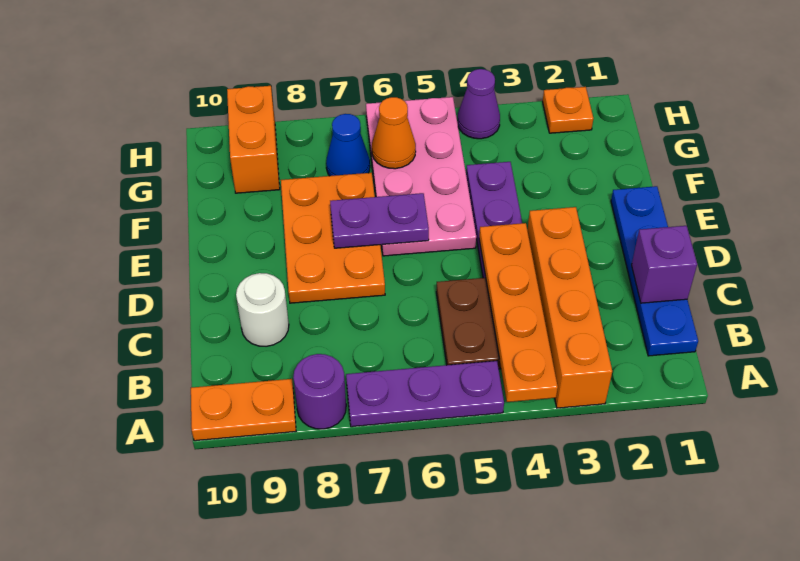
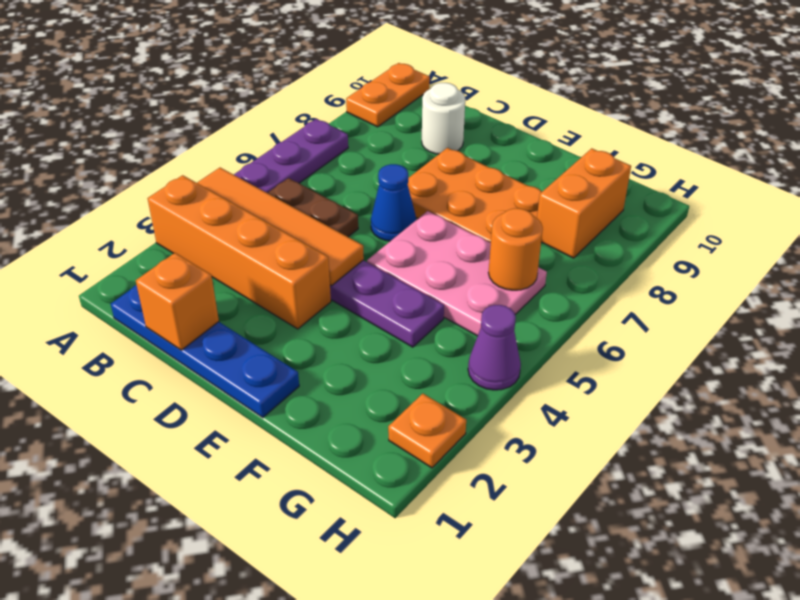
orange 1x4 plate [479,223,558,402] -> orange 1x4 tile [197,168,364,285]
purple 1x1 round brick [293,354,346,429] -> none
purple 1x1 brick [632,226,697,303] -> orange 1x1 brick [136,253,219,350]
pink 2x4 plate [366,97,476,256] -> pink 2x3 plate [367,211,547,336]
purple 1x2 plate [330,193,429,248] -> none
orange 1x1 cone [372,97,416,169] -> orange 1x1 round brick [488,208,543,290]
blue 1x1 cone [326,114,370,176] -> blue 1x1 cone moved to [371,164,416,241]
orange 1x2 brick [227,86,280,193] -> orange 1x2 brick turned to [537,148,631,258]

